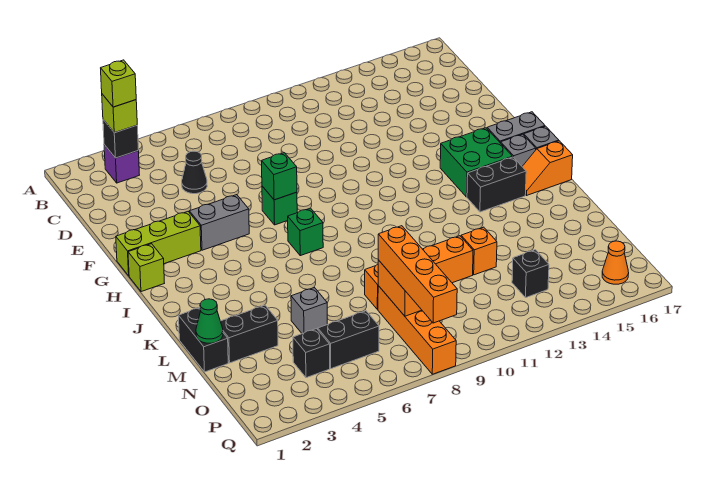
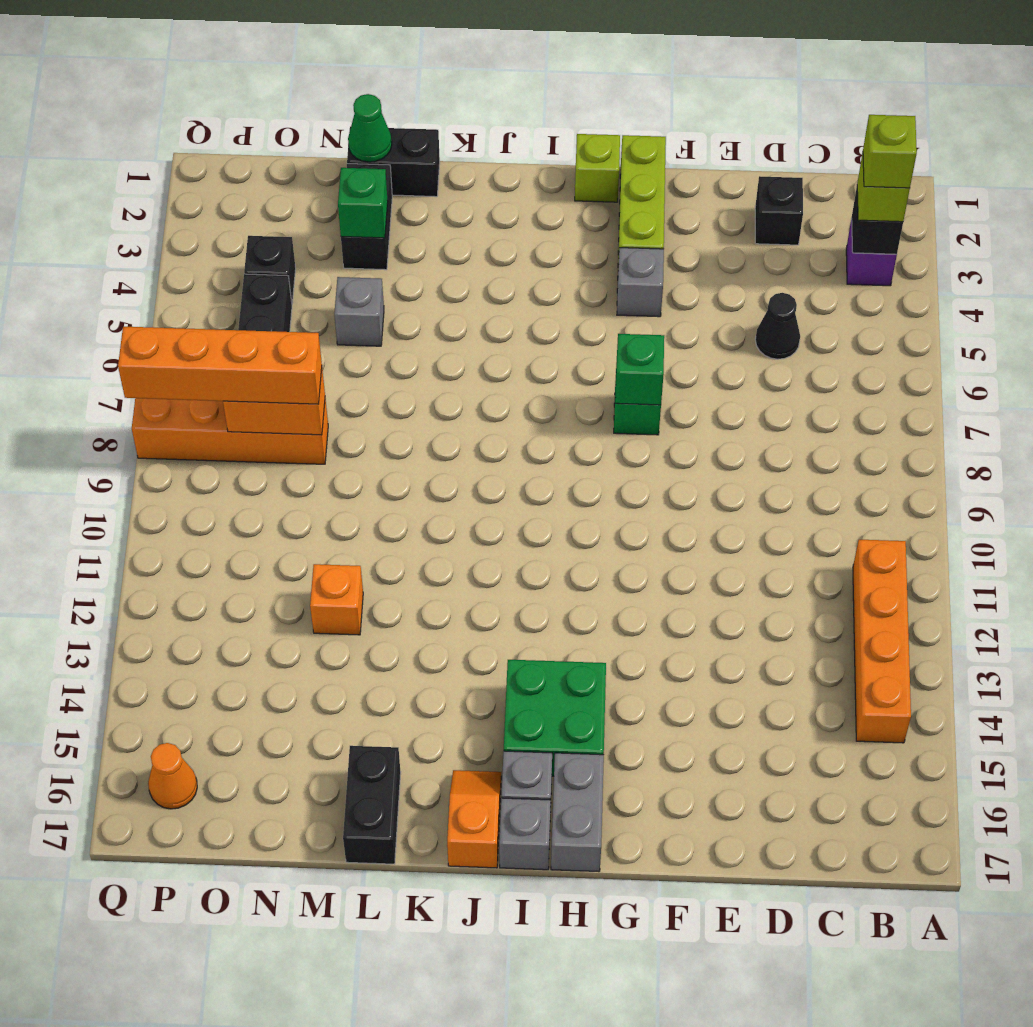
grey 1x2 brick [189,195,249,250] -> grey 1x1 brick [617,248,664,317]
green 1x1 brick [288,208,323,256] -> green 1x1 brick moved to [338,168,388,238]
black 1x2 brick [467,157,526,212] -> black 1x2 brick moved to [343,746,401,864]
orange 1x4 brick [365,236,473,310] -> orange 1x4 brick moved to [853,540,911,743]
black 1x1 brick [512,250,549,298] -> black 1x1 brick moved to [755,176,803,245]

